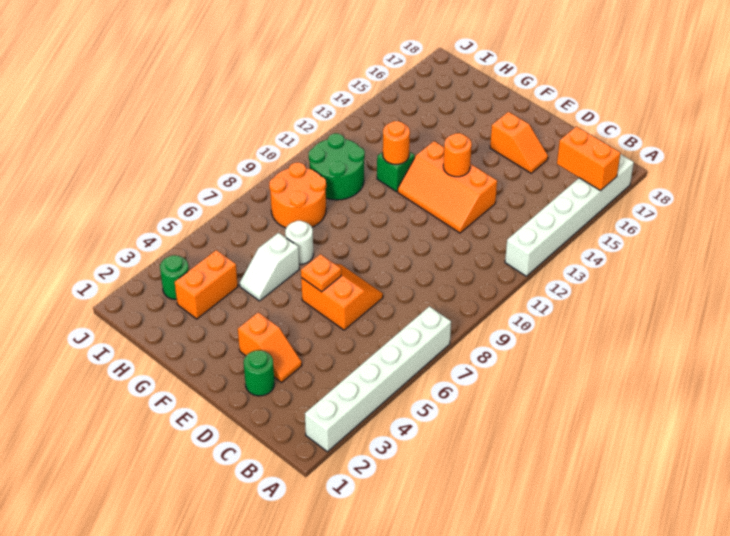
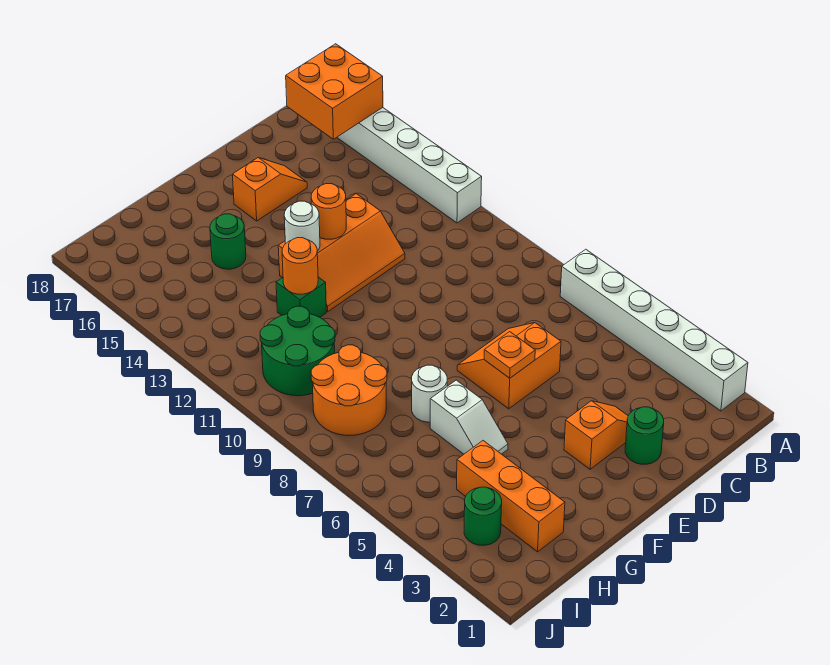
orange 1x2 brick [557,126,621,191] -> orange 2x2 brick [286,44,383,139]
none -> white 1x1 round brick [284,201,320,251]
none -> green 1x1 round brick [210,214,246,269]
orange 1x2 brick [175,250,238,319] -> orange 1x3 brick [457,441,565,552]

